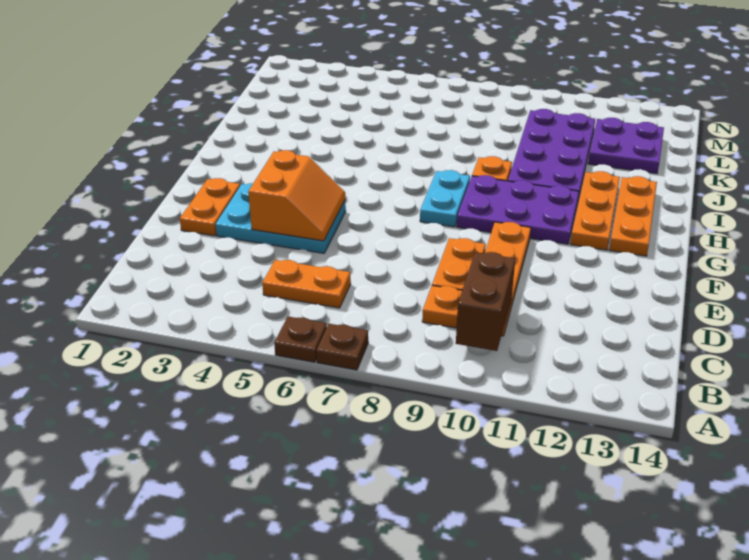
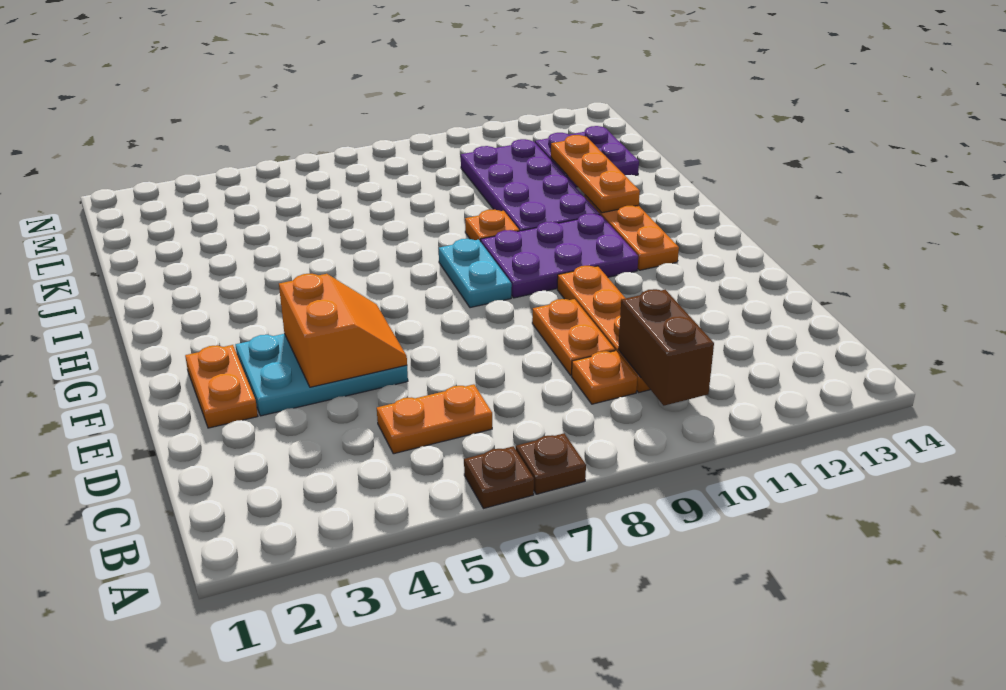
orange 1x3 plate [609,176,657,256] -> orange 1x3 plate moved to [551,135,640,213]

